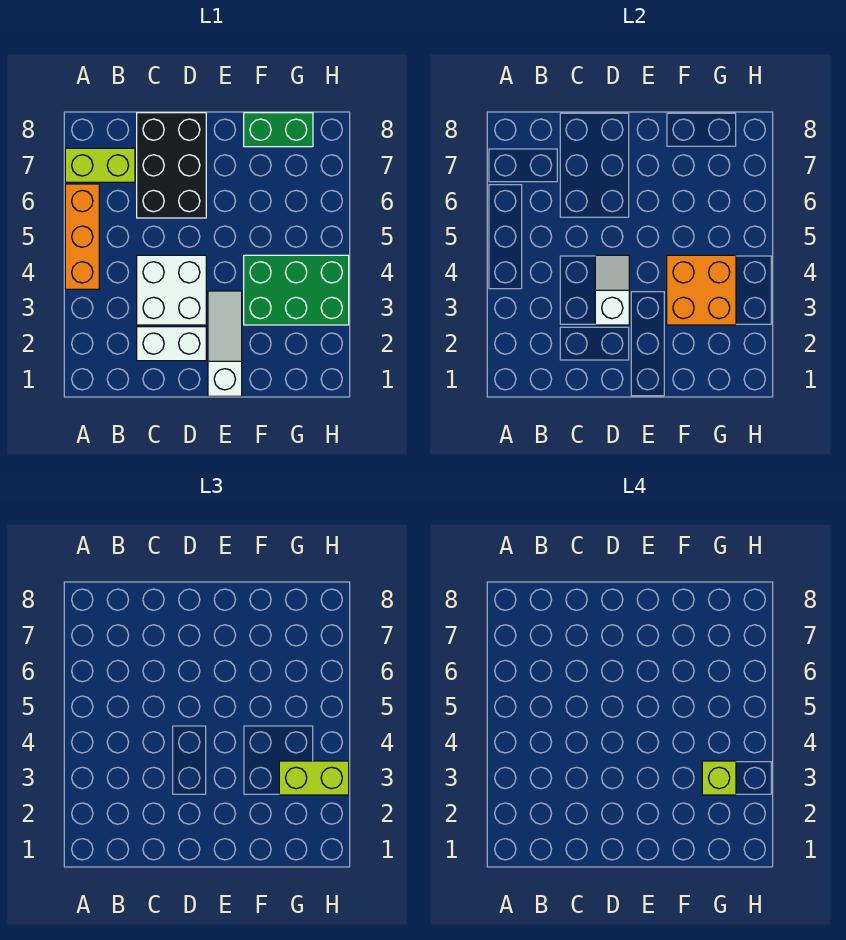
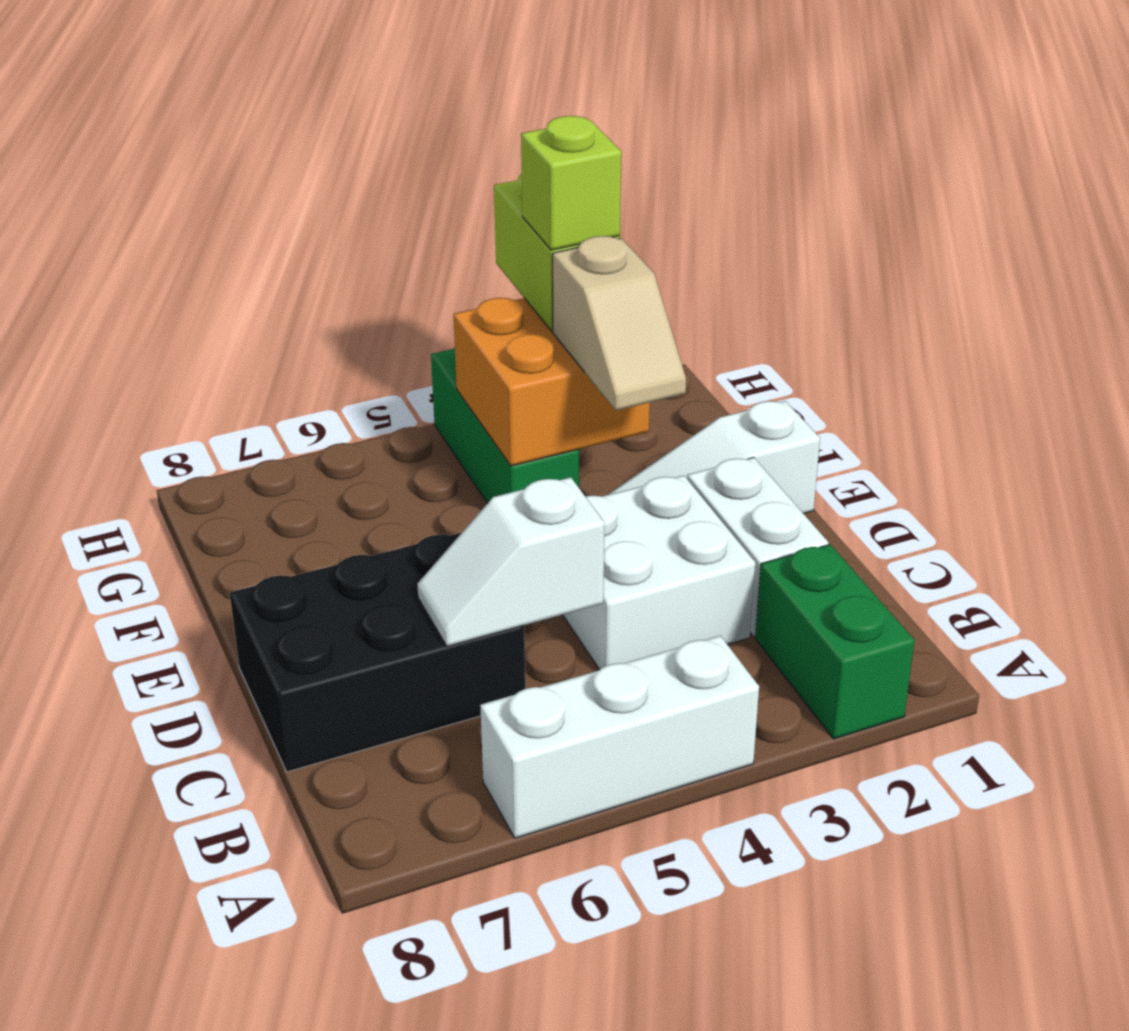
orange 1x3 brick [65,184,99,289] -> white 1x3 brick [480,636,759,838]
lime 1x2 brick [65,148,135,182] -> none
white 1x2 slope [595,255,629,325] -> white 1x2 slope moved to [417,477,604,647]
none -> tan 1x2 slope [553,236,686,410]
green 2x3 brick [244,255,349,325] -> green 1x3 brick [431,347,579,503]
green 1x2 brick [244,113,313,147] -> green 1x2 brick moved to [755,544,915,739]

